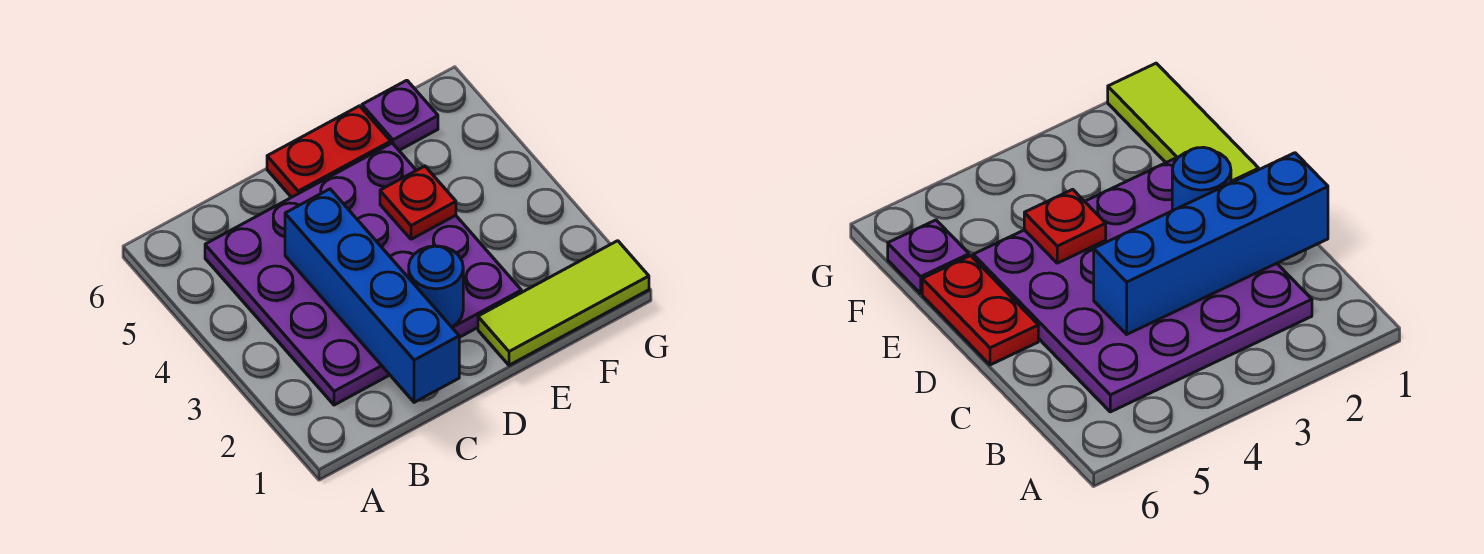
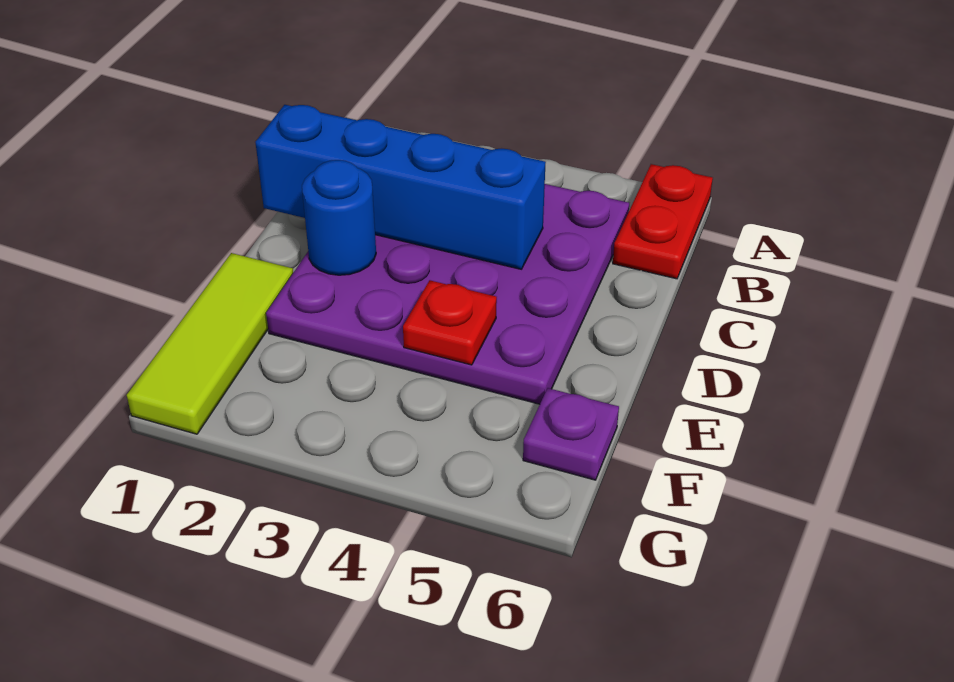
red 1x2 plate [267,106,391,197] -> red 1x2 plate moved to [613,164,713,279]

